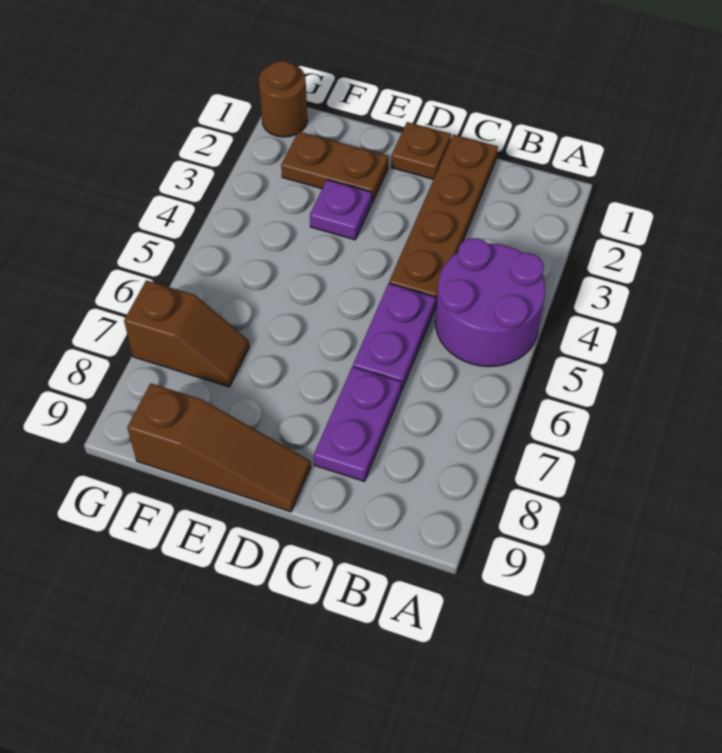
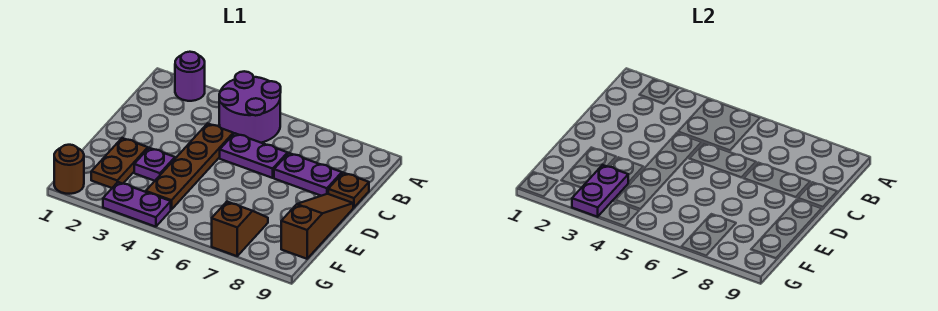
none -> purple 1x1 round brick [175,52,205,101]
brown 1x4 plate [389,135,498,307] -> brown 1x4 plate turned to [146,123,233,210]
brown 1x1 plate [391,122,451,179] -> brown 1x1 plate moved to [328,173,369,207]
none -> purple 1x2 plate [572,165,628,217]
none -> purple 1x2 plate [103,182,171,227]

